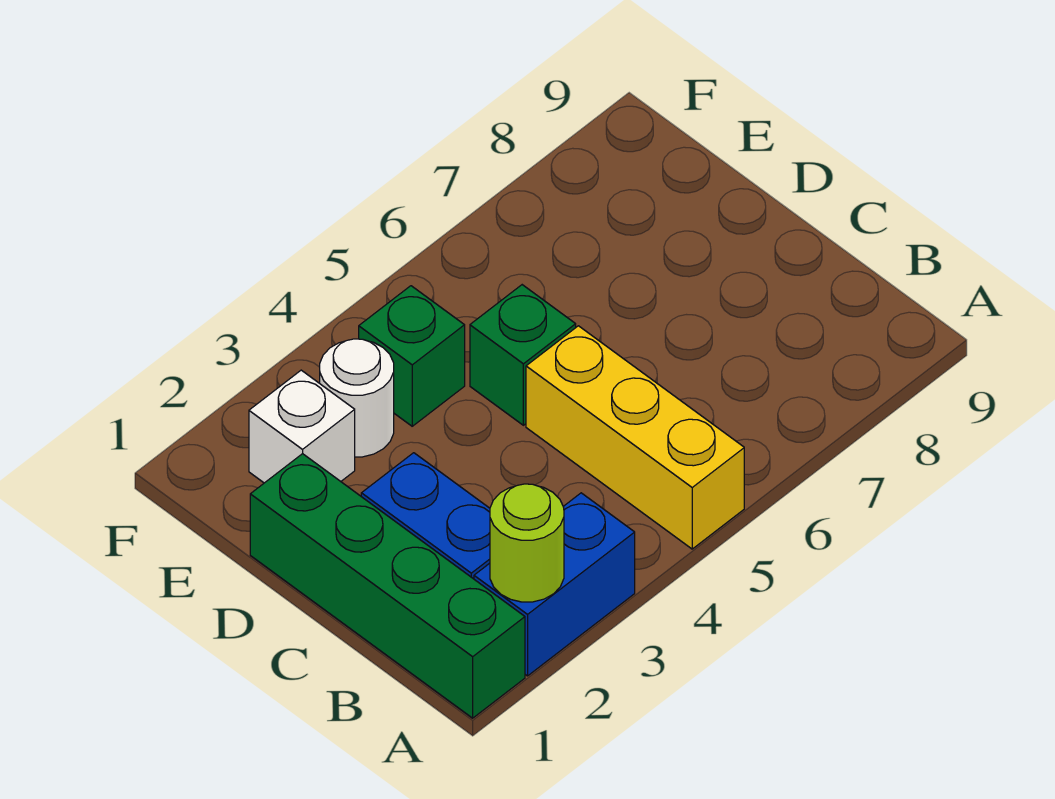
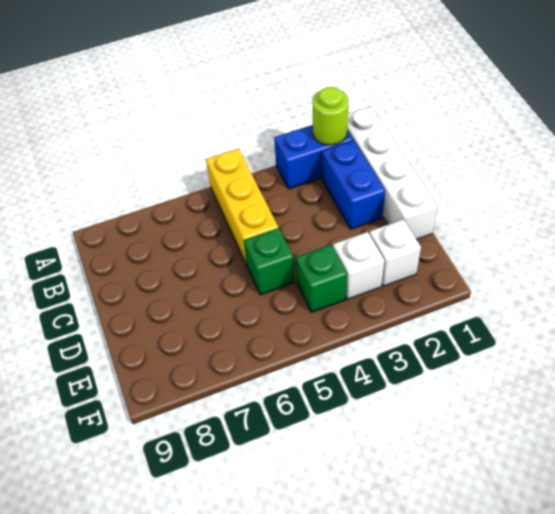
green 1x4 brick [250,454,525,718] -> white 1x4 brick [347,106,438,239]
white 1x1 round brick [320,339,394,457] -> white 1x1 brick [333,232,384,299]

